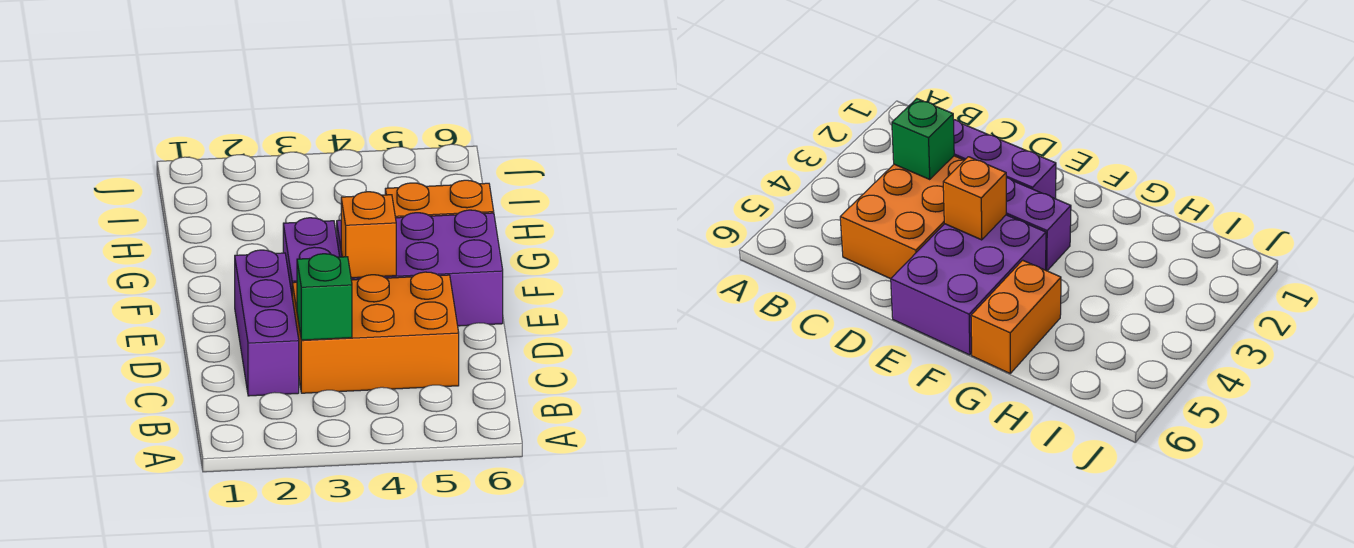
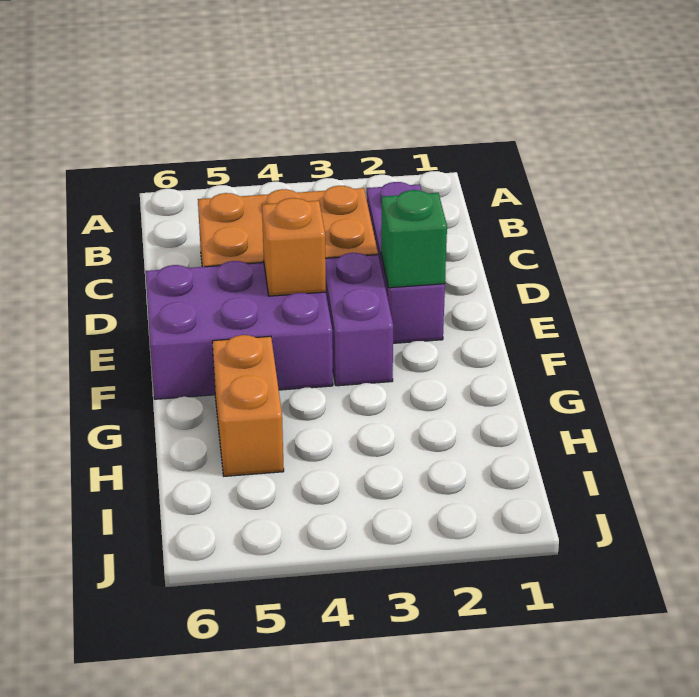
green 1x1 brick [297,254,352,340] -> green 1x1 brick moved to [381,190,447,288]
orange 1x2 brick [385,180,494,218] -> orange 1x2 brick turned to [212,335,284,476]

